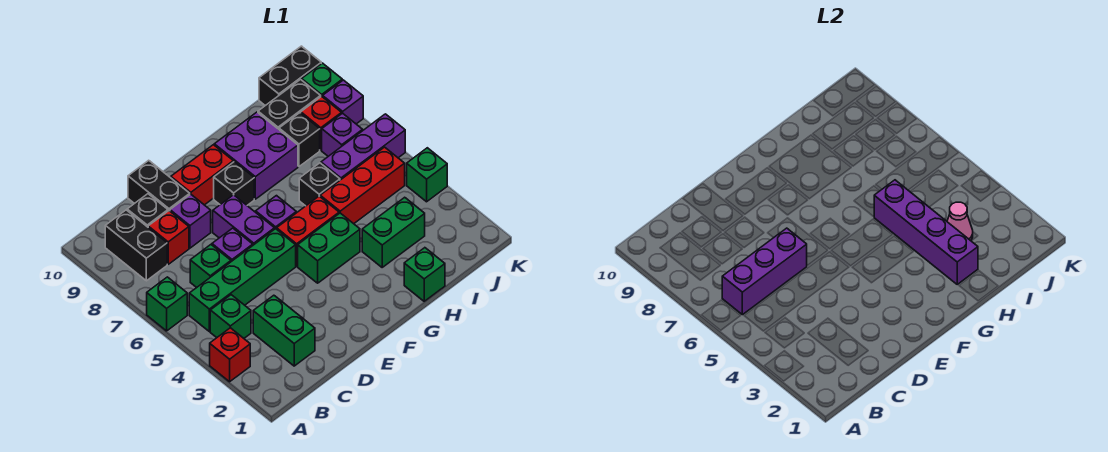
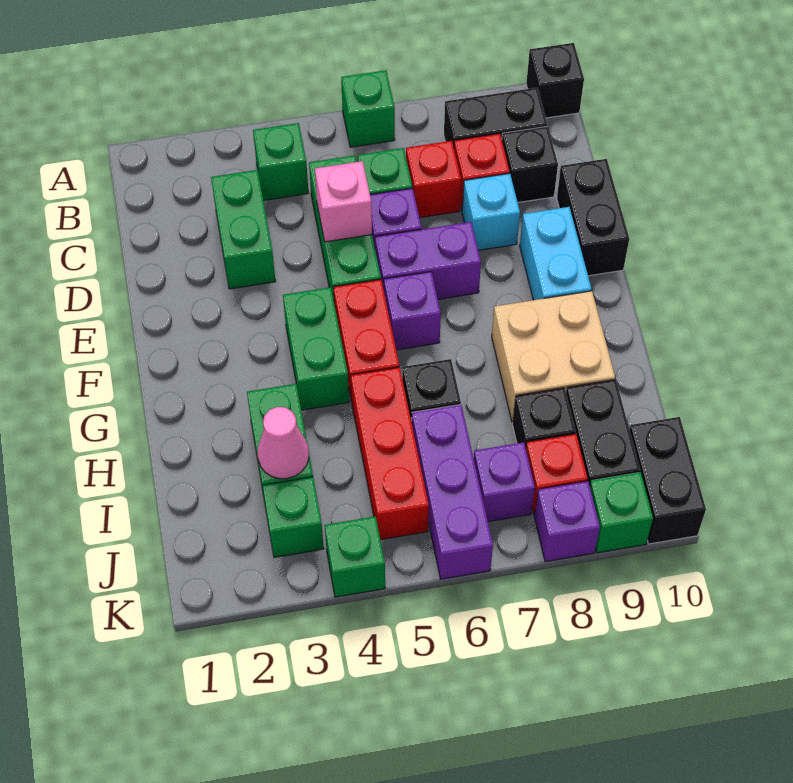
red 1x1 brick [210,328,250,382] -> red 1x1 brick moved to [406,141,461,218]
green 1x4 brick [189,229,296,332] -> green 1x3 brick [309,155,381,300]
purple 1x3 brick [722,228,807,315] -> none
green 1x2 brick [253,295,315,366] -> green 1x2 brick turned to [211,170,276,289]
none -> pink 1x1 brick [315,161,372,242]
purple 1x1 brick [170,194,211,248] -> cyan 1x1 brick [462,173,520,250]
black 1x2 brick [128,160,190,211] -> black 1x2 brick turned to [557,159,629,276]
red 1x2 brick [171,145,233,205] -> cyan 1x2 brick [520,207,592,300]
black 1x1 brick [214,162,254,205] -> black 1x1 brick moved to [526,43,584,118]
purple 2x2 brick [214,112,298,199] -> tan 2x2 brick [492,291,615,422]
green 1x1 brick [404,248,445,301] -> green 1x1 brick moved to [263,477,324,557]
purple 1x4 brick [874,180,978,284] -> none

